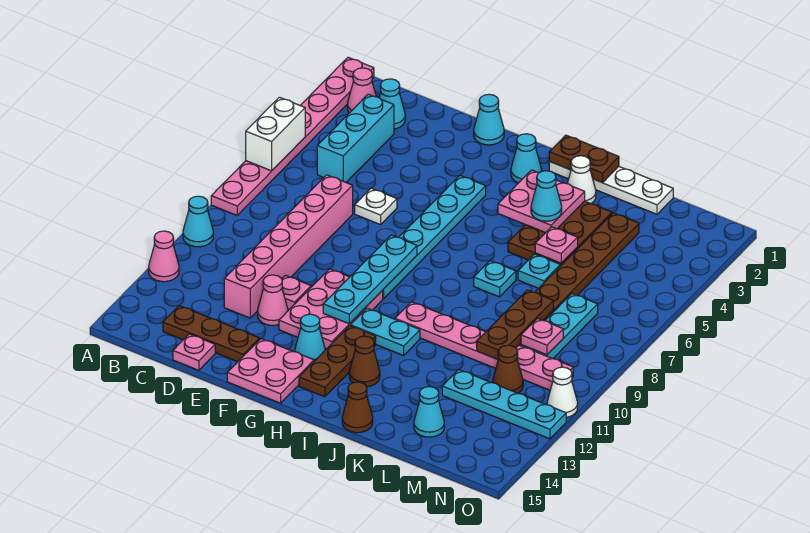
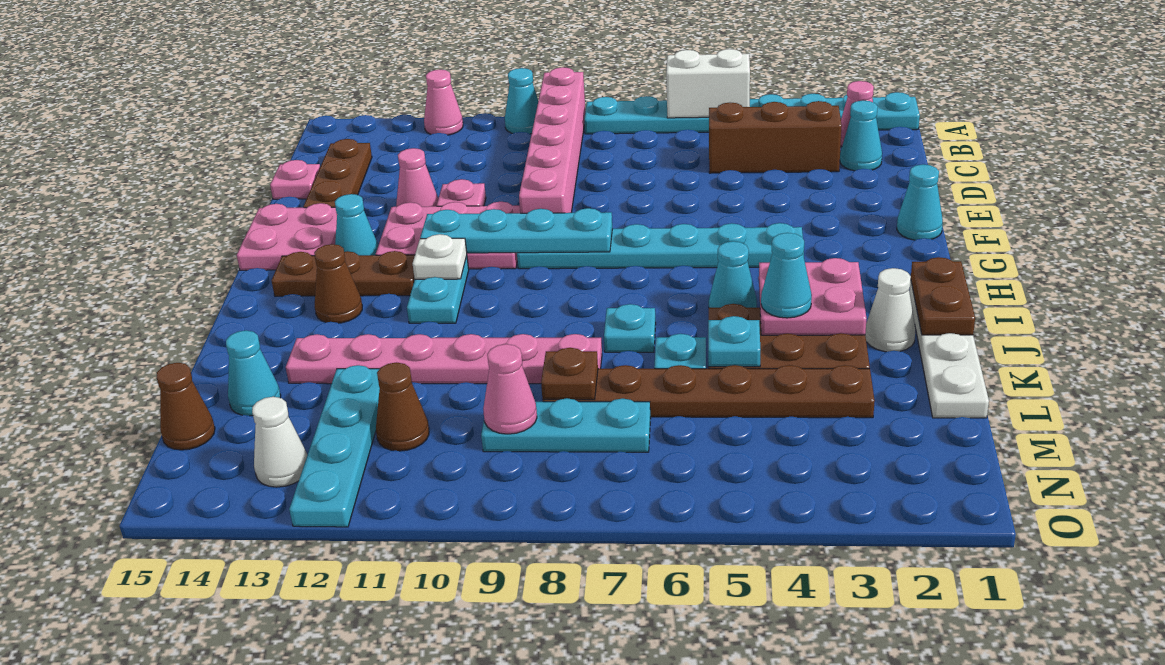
pink 1x8 plate [211,57,374,215] -> cyan 1x8 plate [584,92,920,134]
cyan 1x3 brick [317,94,394,182] -> brown 1x3 brick [709,101,842,173]
pink 1x6 brick [224,175,353,318] -> pink 1x6 brick turned to [519,67,585,213]
white 1x1 plate [355,188,397,225] -> white 1x1 plate moved to [413,234,467,279]
cyan 1x1 cone [511,134,542,183] -> cyan 1x1 cone moved to [709,241,757,308]
pink 1x6 plate [395,302,573,390] -> pink 1x6 plate turned to [286,334,602,384]
brown 1x1 cone [342,382,373,433] -> brown 1x1 cone moved to [157,363,215,450]
pink 1x1 plate [535,227,578,263] -> cyan 1x1 plate [708,316,760,367]
brown 1x3 plate [477,290,553,359] -> brown 1x1 plate [541,348,598,400]
pink 1x1 plate [521,318,563,355] -> pink 1x1 cone [483,344,537,434]
white 1x1 cone [547,367,578,417] -> white 1x1 cone moved to [252,397,307,487]

